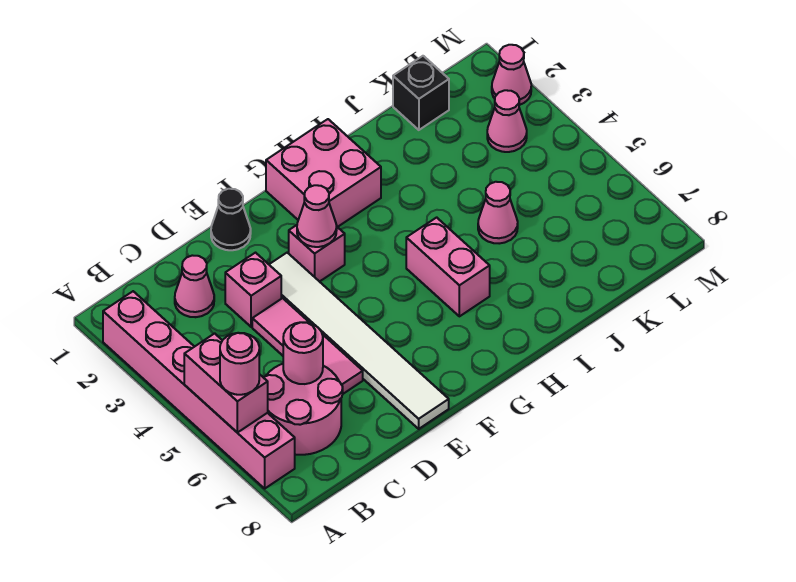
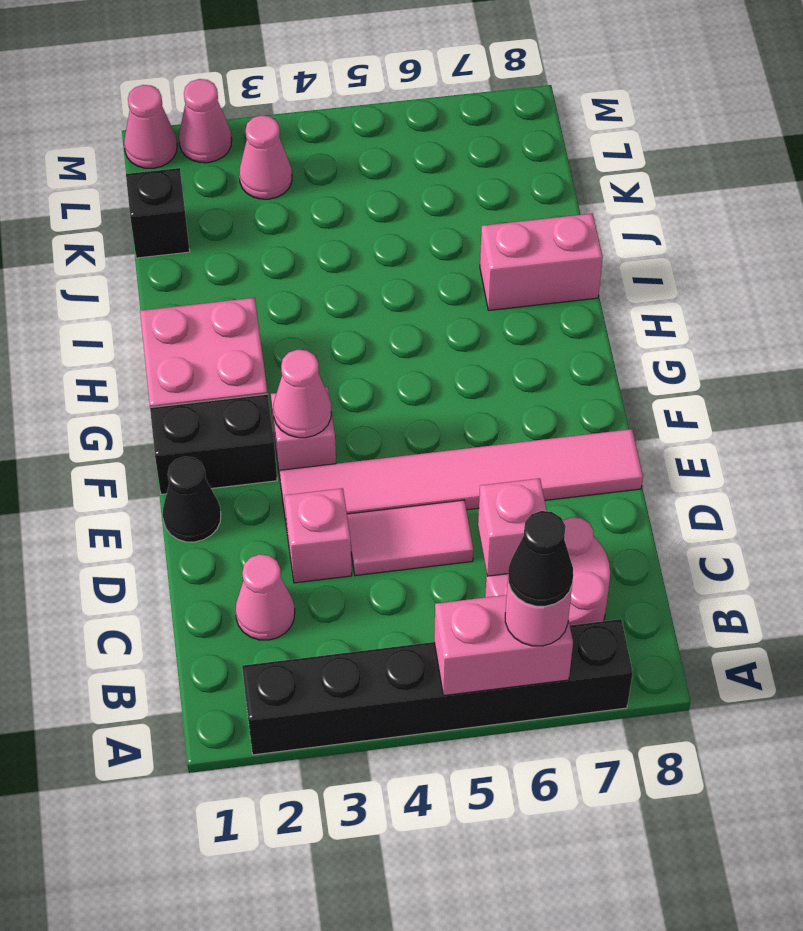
pink 1x6 brick [103,291,295,488] -> black 1x6 brick [242,619,633,755]
none -> black 1x1 cone [508,511,573,606]
pink 1x1 round brick [283,322,323,384] -> pink 1x1 brick [478,478,547,576]
pink 1x3 tile [252,298,363,394] -> pink 1x2 tile [347,500,473,576]
white 1x6 tile [269,253,449,429] -> pink 1x6 tile [279,429,643,528]
none -> black 1x2 brick [150,394,277,494]
pink 1x2 brick [406,217,490,316] -> pink 1x2 brick moved to [480,213,603,310]
pink 1x1 cone [478,182,518,244] -> pink 1x1 cone moved to [124,85,177,168]

